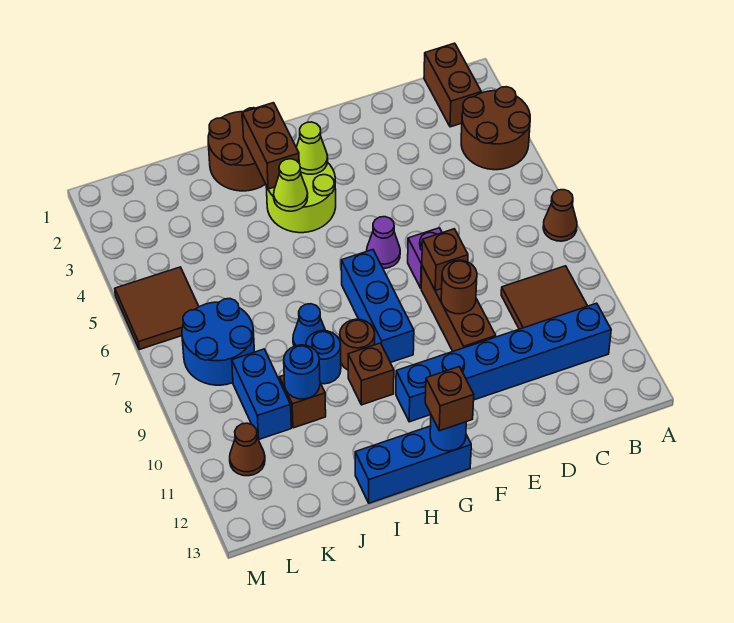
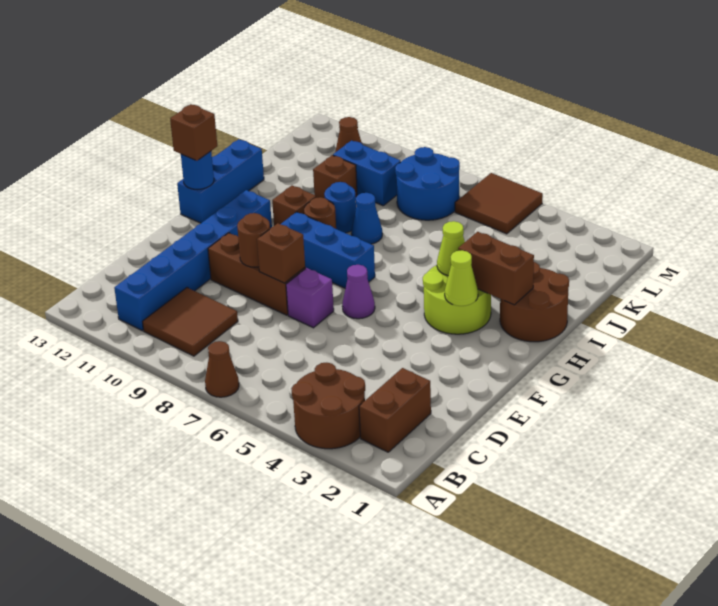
brown 1x2 brick [424,43,481,127] -> brown 1x2 brick turned to [359,368,431,452]
blue 1x1 round brick [284,345,320,399] -> none

